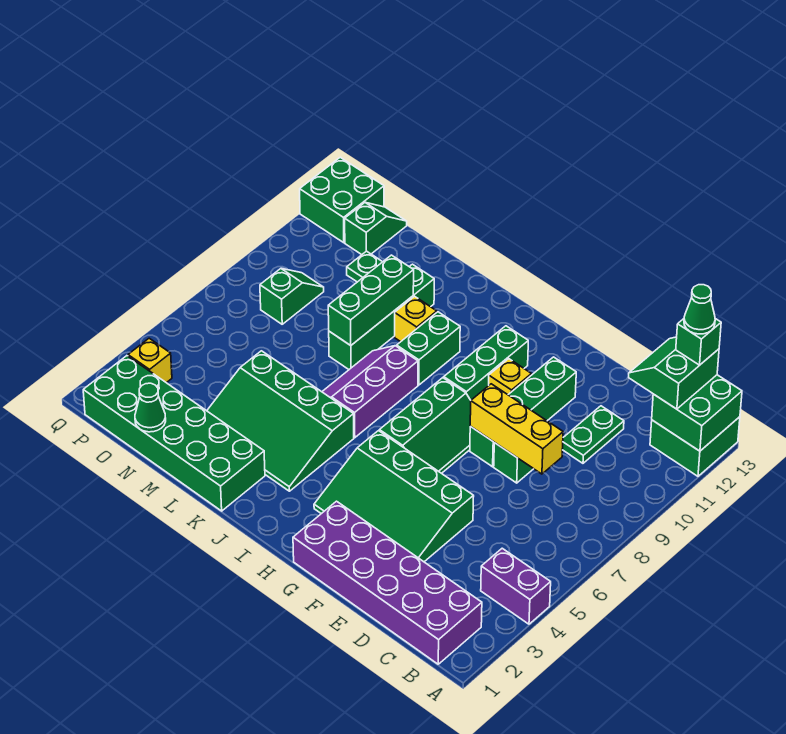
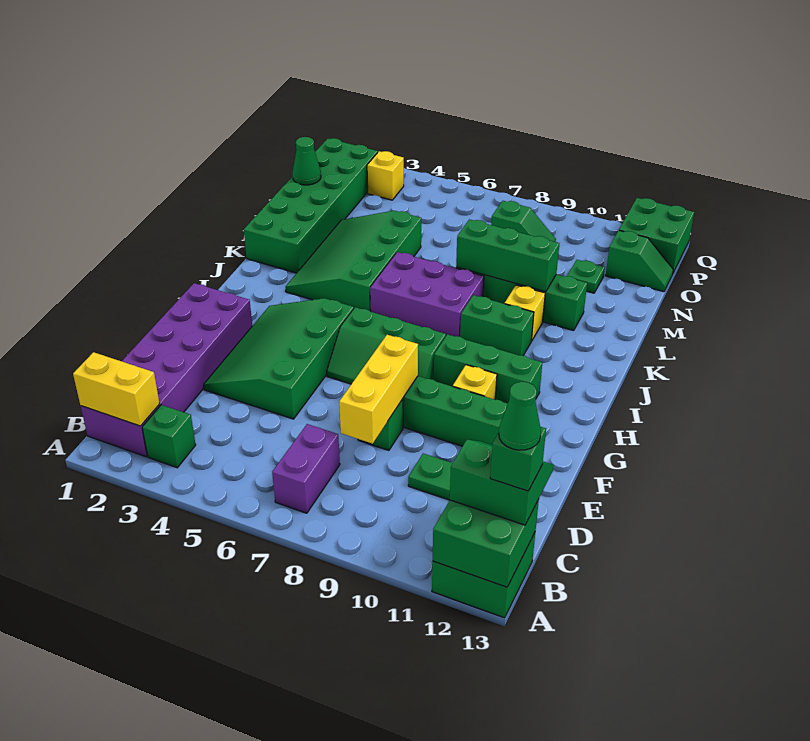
purple 1x2 brick [481,548,551,624] -> purple 1x2 brick moved to [272,424,340,513]
none -> yellow 1x2 brick [73,352,160,426]
none -> green 1x1 brick [142,405,196,468]
purple 2x3 slope [322,346,418,438] -> purple 2x3 brick [370,252,484,337]

